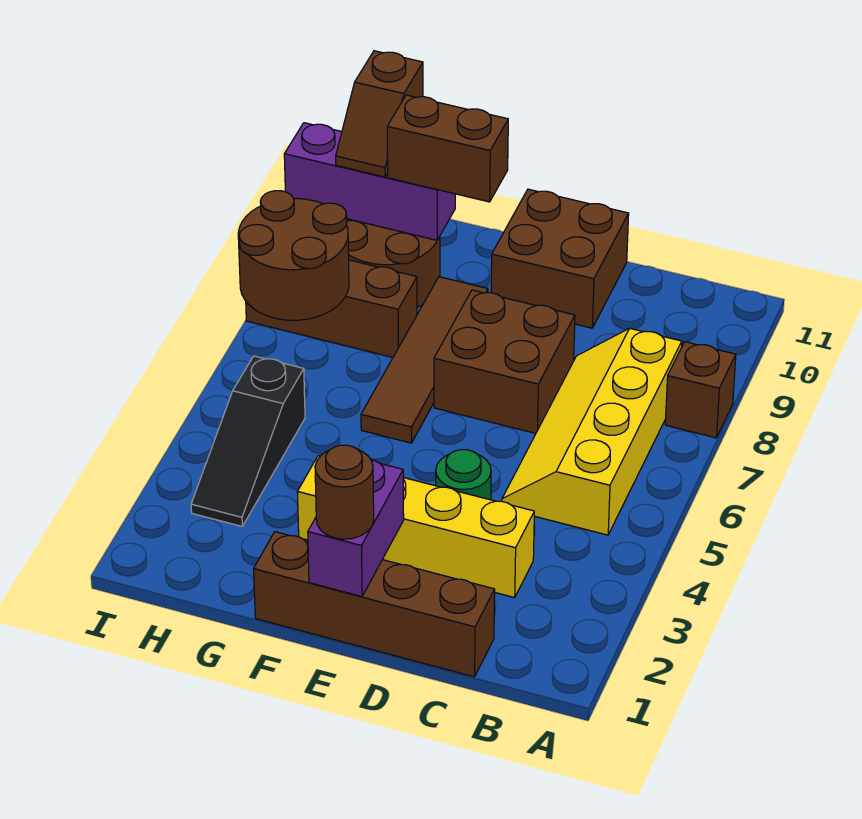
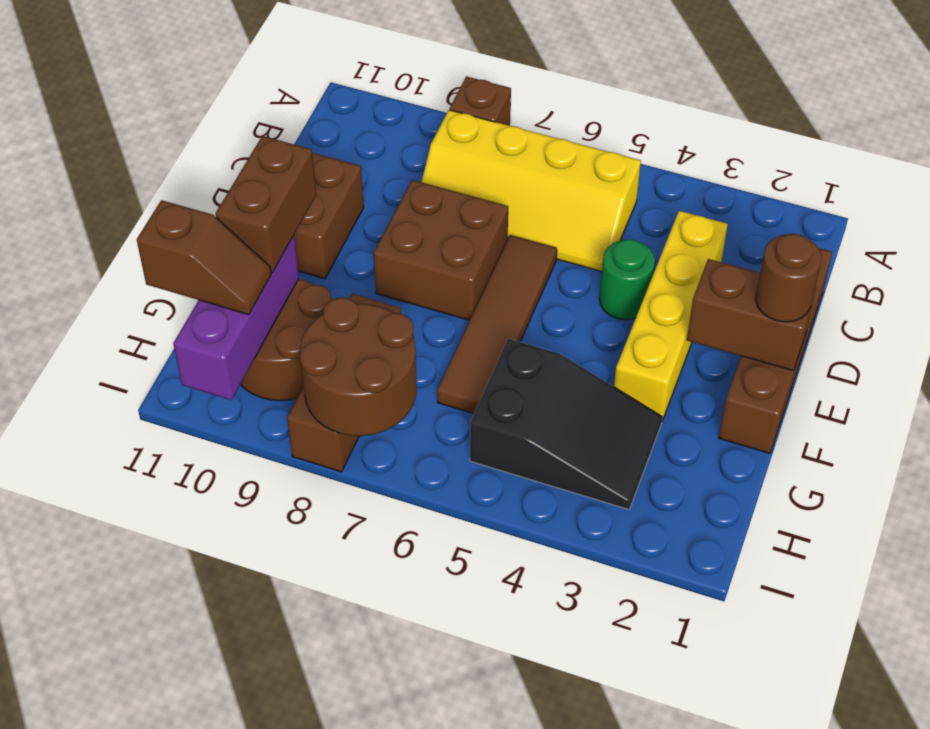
purple 1x2 brick [308,460,404,596] -> brown 1x2 brick [687,259,816,371]
brown 1x4 tile [361,277,488,443] -> brown 1x4 tile turned to [437,235,557,414]
black 1x3 slope [191,356,305,526] -> black 2x3 slope [470,339,662,509]

